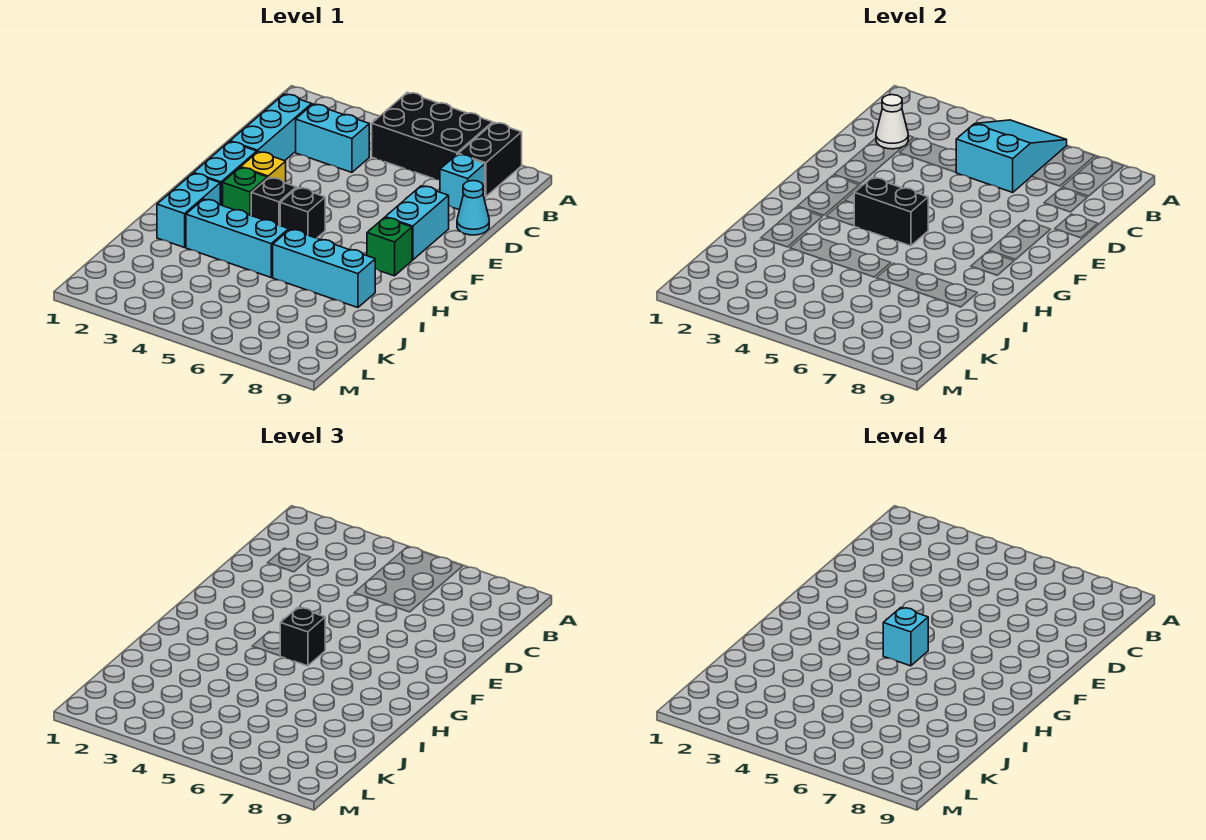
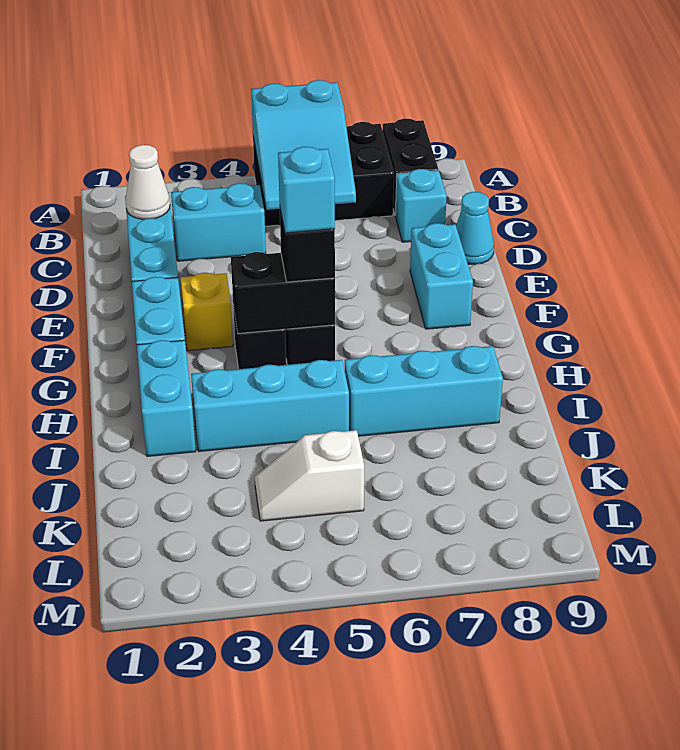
cyan 2x3 slope [956,120,1067,192] -> cyan 2x3 slope turned to [251,80,356,210]
green 1x1 brick [223,167,267,215] -> none
green 1x1 brick [367,218,412,276] -> none
none -> white 1x2 slope [255,430,364,521]

